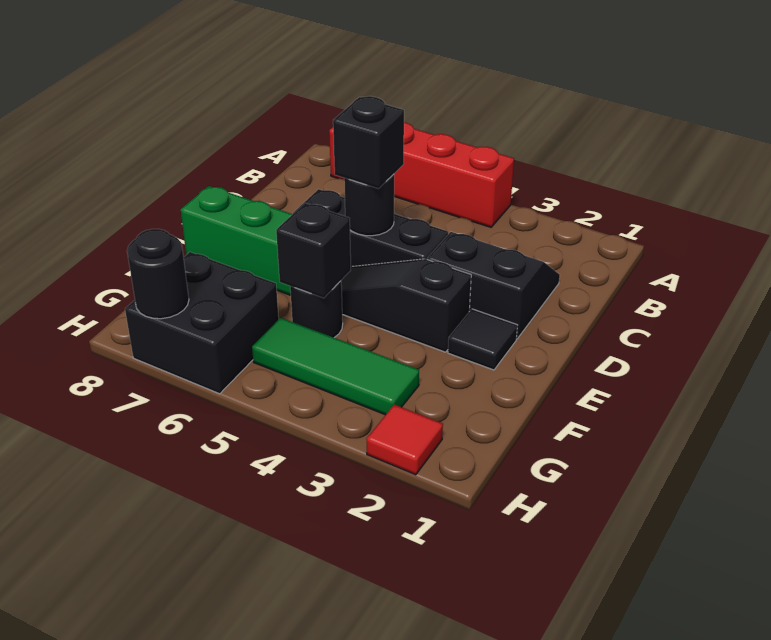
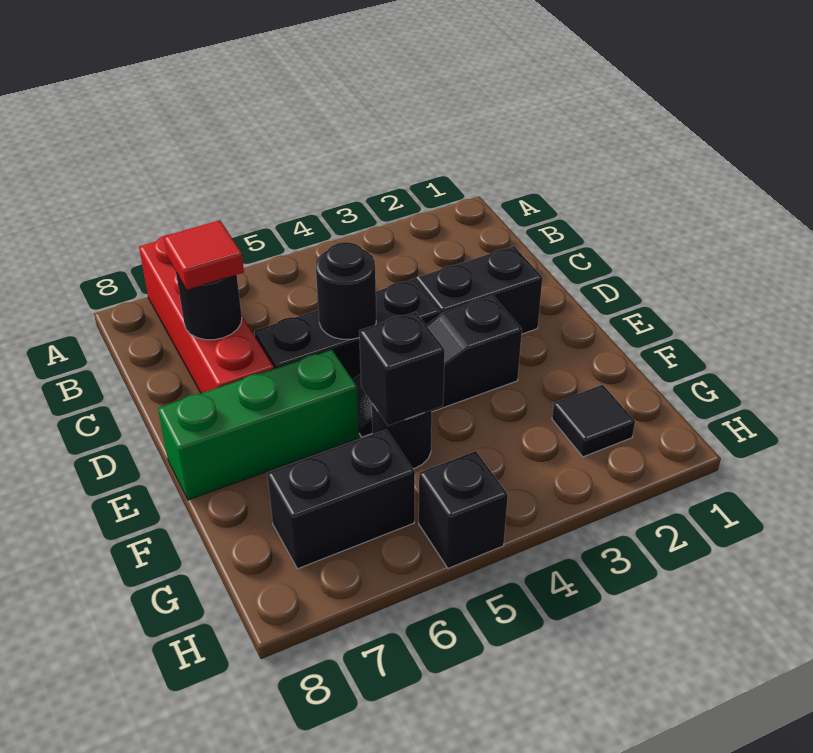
red 1x4 brick [329,122,514,227] -> red 1x4 brick turned to [139,234,274,393]
black 1x1 brick [333,96,404,189] -> black 1x1 brick moved to [419,451,508,568]
black 1x1 tile [448,309,517,370] -> black 1x1 tile moved to [552,385,635,457]
green 1x3 tile [252,318,419,415] -> none
black 2x2 brick [125,252,279,394] -> black 1x2 brick [267,430,415,569]
red 1x1 tile [366,405,443,475] -> red 1x1 tile moved to [164,220,244,290]
black 1x1 round brick [127,229,189,319] -> black 1x1 round brick moved to [176,272,242,340]

